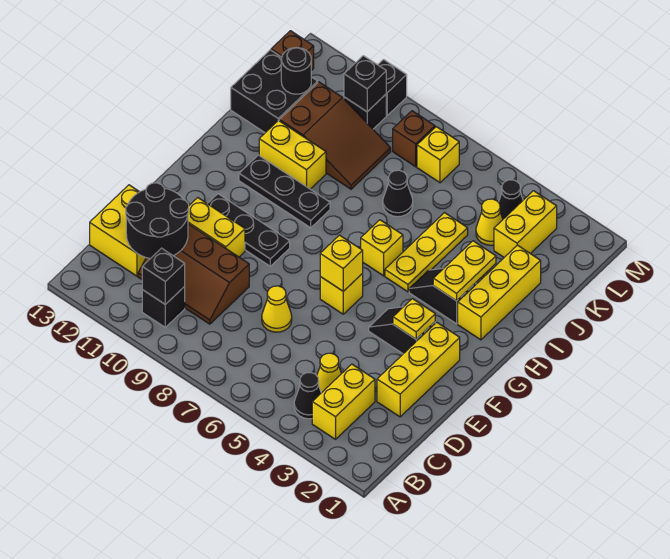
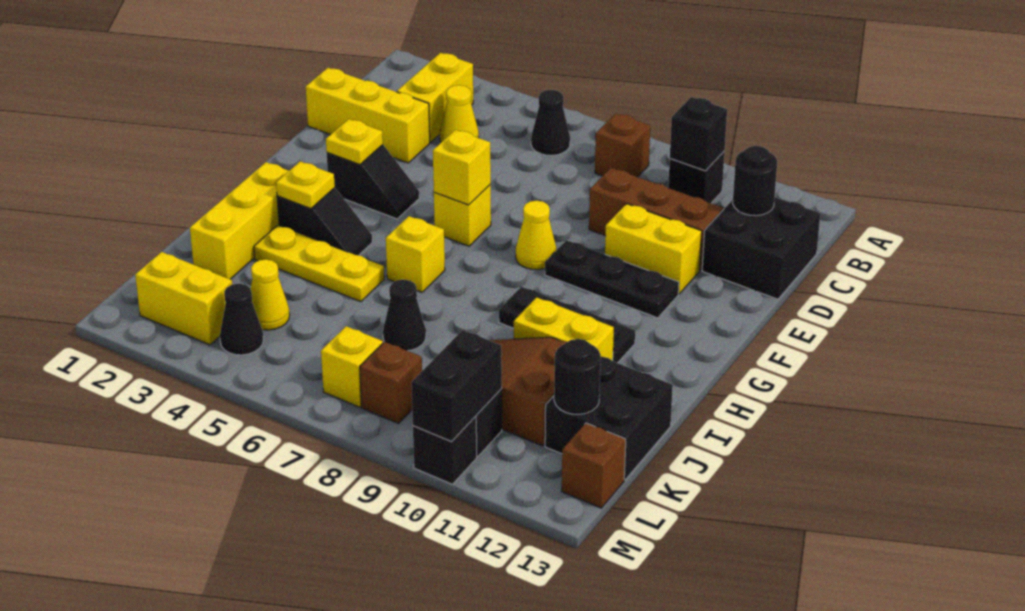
black 1x1 cone [294,373,321,419] -> black 1x1 cone moved to [531,90,570,155]
none -> brown 1x1 brick [595,113,650,177]
black 2x2 round brick [126,183,189,259] -> black 1x1 round brick [733,146,777,216]
yellow 2x2 brick [90,185,146,276] -> black 2x2 brick [702,197,820,299]
yellow 1x3 brick [377,322,460,417] -> yellow 1x3 brick turned to [306,68,430,163]
yellow 1x1 cone [262,286,292,332] -> yellow 1x1 cone moved to [516,201,557,270]
yellow 1x2 plate [433,241,496,301] -> yellow 1x1 plate [276,161,335,209]
yellow 1x3 plate [385,213,468,292] -> yellow 1x3 plate turned to [254,225,384,302]
yellow 1x2 brick [494,191,557,257] -> yellow 1x2 brick turned to [135,252,232,345]
black 1x1 brick [344,56,386,112] -> black 1x2 brick [411,330,502,442]

